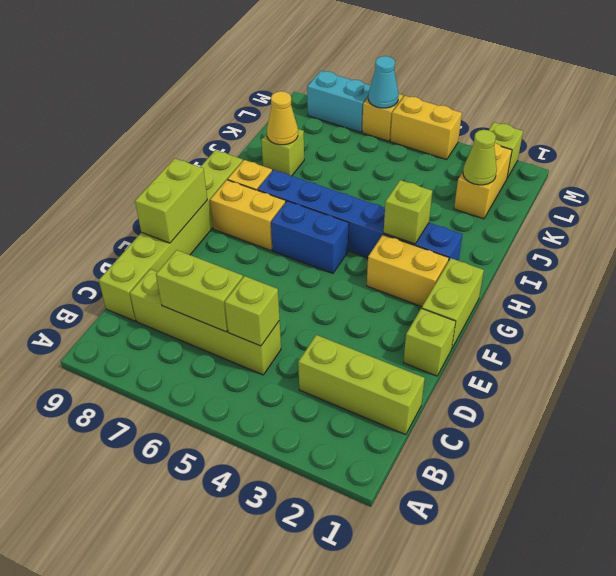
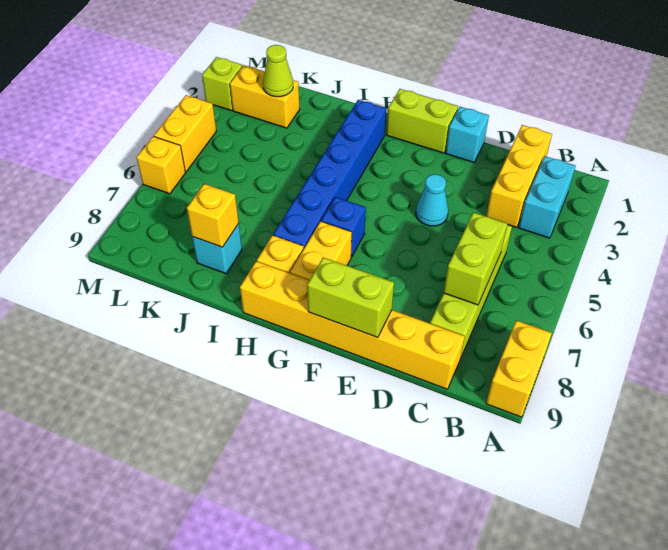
lime 1x3 brick [298,335,425,435] -> yellow 1x3 brick [486,125,552,227]
lime 1x1 brick [225,276,280,346] -> none
lime 1x6 brick [99,150,243,321] -> yellow 1x6 brick [240,261,465,389]
lime 1x1 brick [403,308,456,376] -> cyan 1x1 brick [446,107,489,162]
yellow 1x2 brick [367,235,449,307] -> yellow 1x2 brick moved to [486,320,552,417]
blue 1x2 brick [271,201,349,273] -> blue 1x1 brick [321,197,366,257]
lime 1x1 brick [384,180,432,244] -> none
lime 1x1 brick [261,129,304,176] -> cyan 1x1 brick [192,224,242,274]
yellow 1x1 cone [267,91,298,145] -> yellow 1x1 brick [187,184,239,247]
cyan 1x1 cone [368,56,399,108] -> cyan 1x1 cone moved to [416,174,448,226]
cyan 1x2 brick [307,71,371,132] -> cyan 1x2 brick moved to [519,156,576,238]

